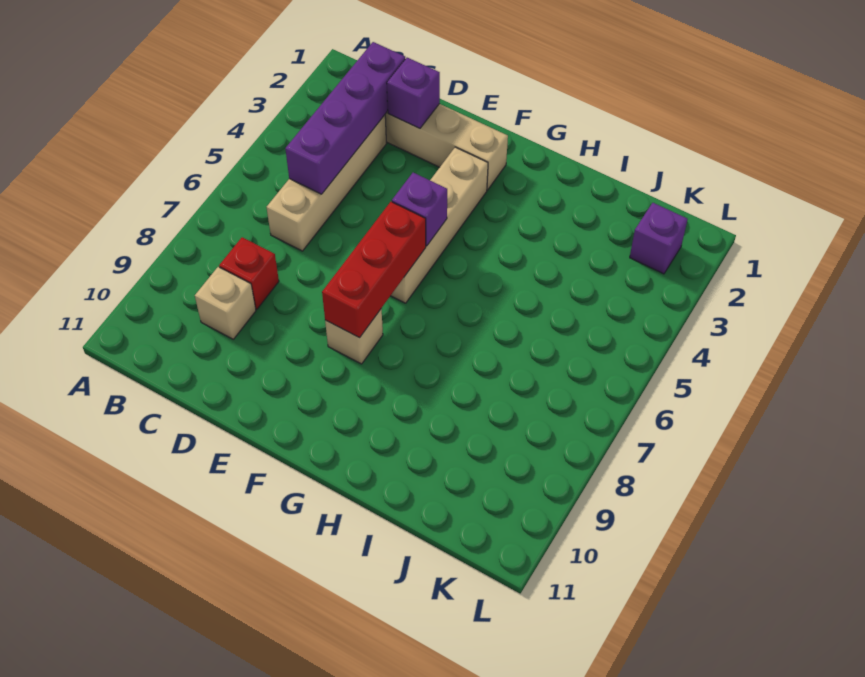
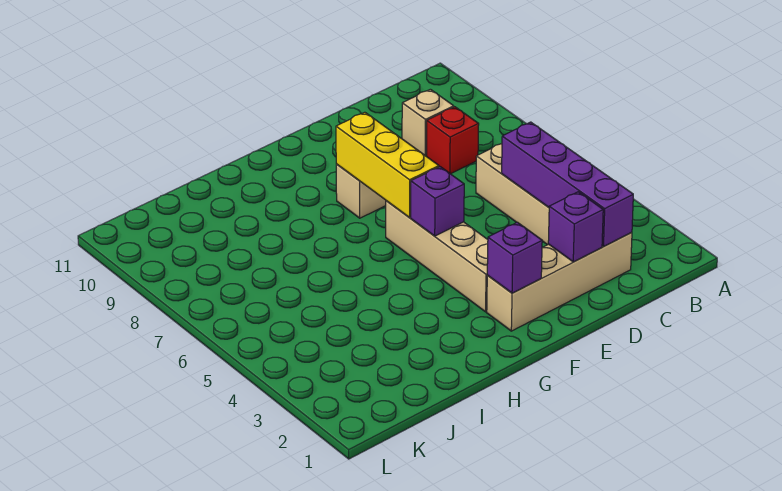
red 1x3 brick [322,202,426,338] -> yellow 1x3 brick [336,112,439,217]
purple 1x1 brick [630,203,688,274] -> purple 1x1 brick moved to [487,222,542,293]

